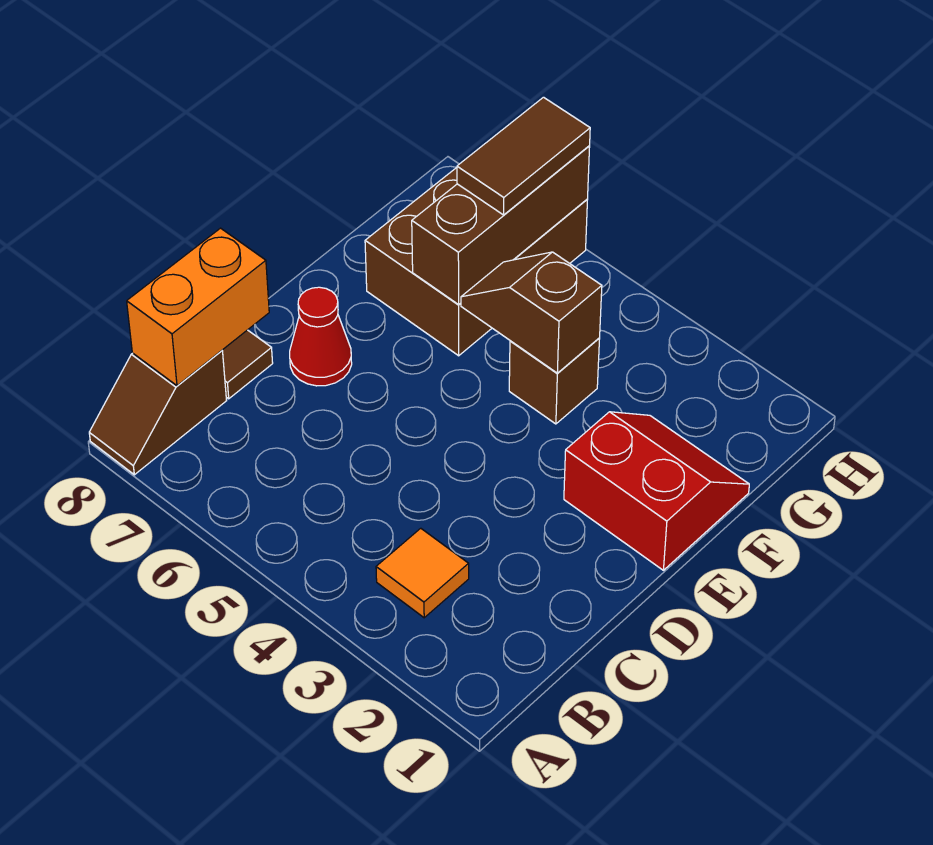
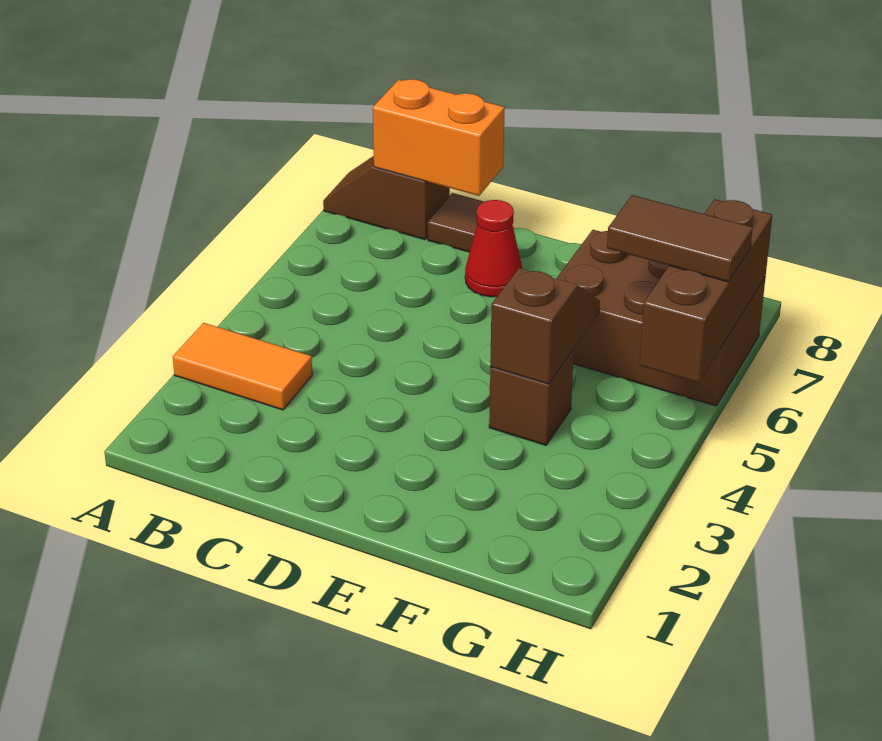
orange 1x1 tile [376,528,469,618] -> orange 1x2 tile [173,323,312,410]
red 2x2 slope [564,412,749,570] -> none
brown 1x3 brick [412,146,590,304] -> brown 1x3 brick turned to [639,199,772,383]

